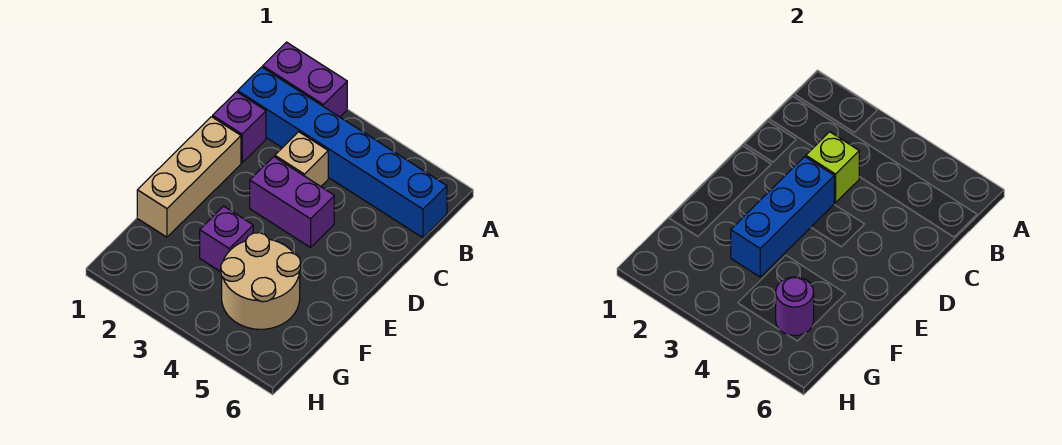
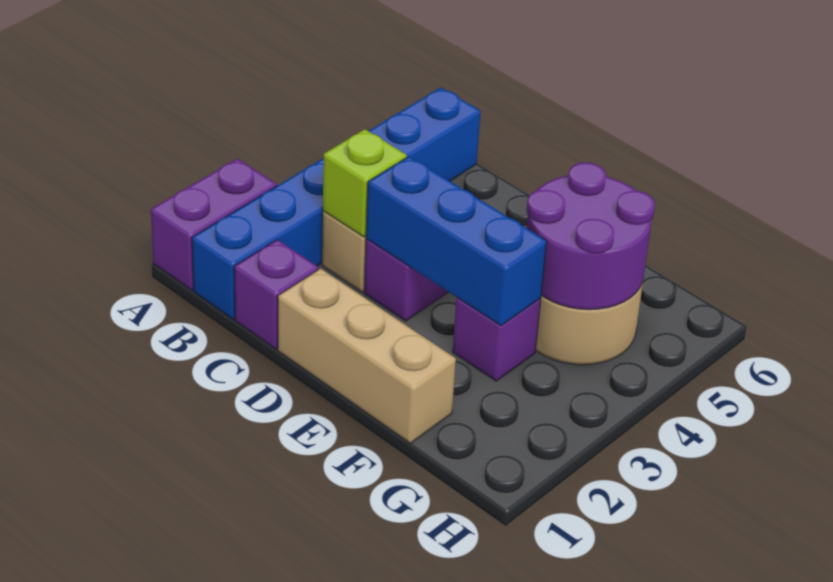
purple 1x1 round brick [776,277,814,336] -> purple 2x2 round brick [527,163,655,310]

